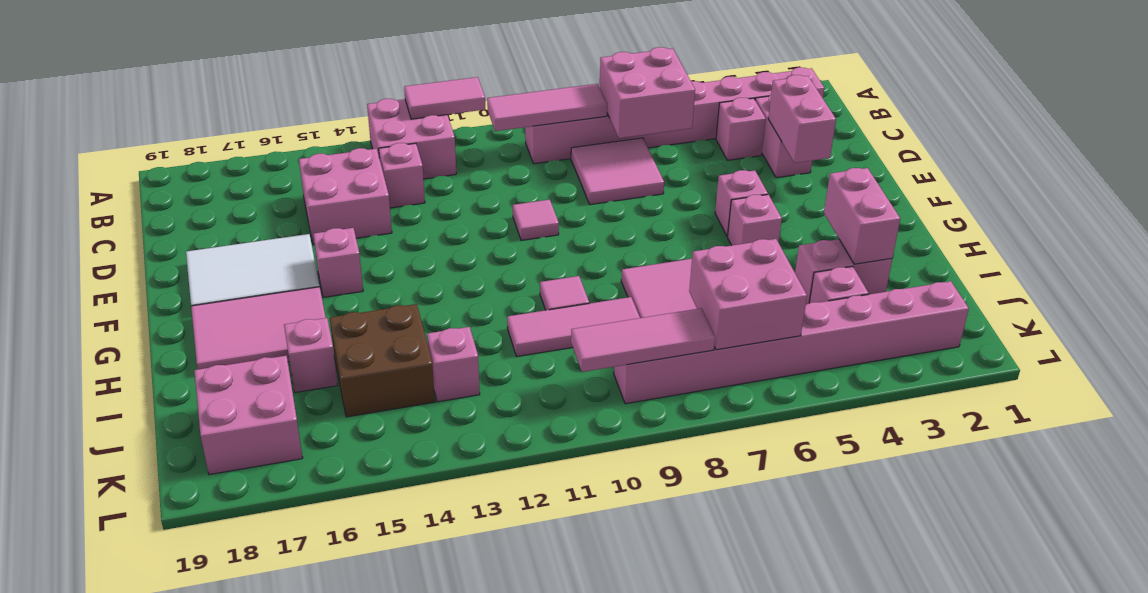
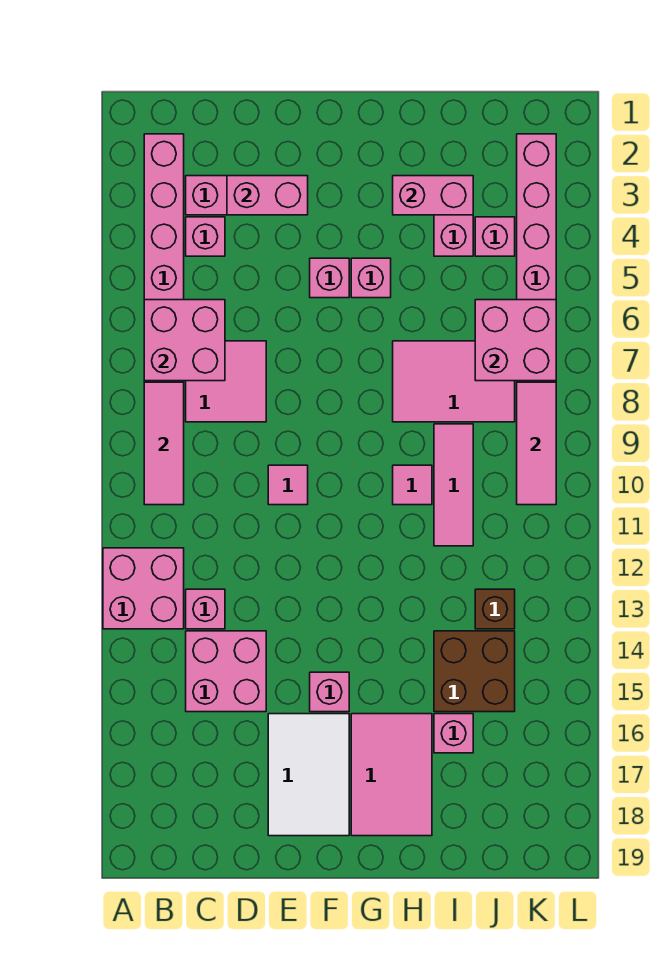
pink 1x2 tile [404,77,485,119] -> none
pink 1x1 brick [427,327,480,402] -> brown 1x1 brick [475,589,515,629]
pink 2x2 brick [194,356,303,475] -> none

